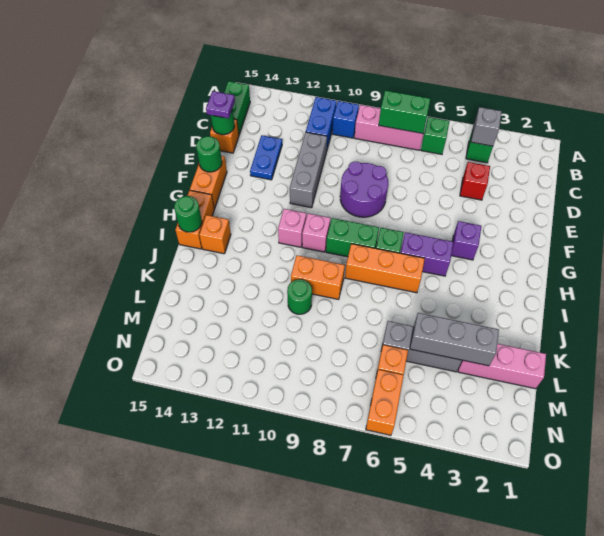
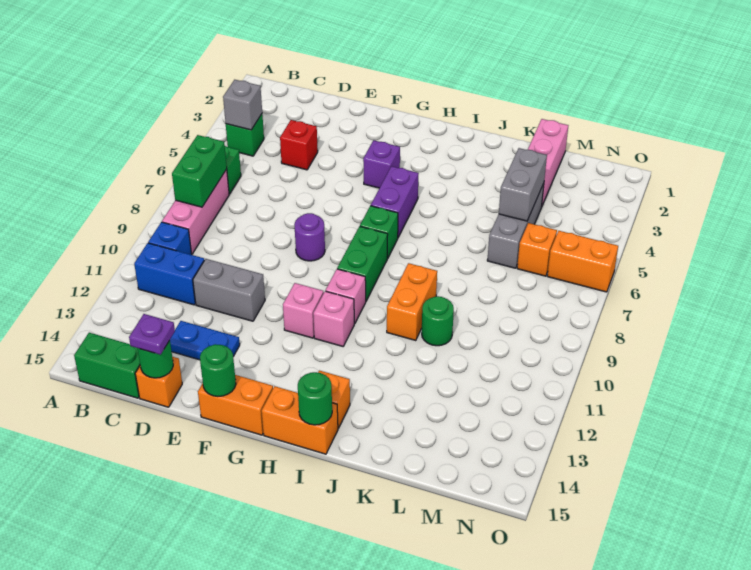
grey 1x3 brick [290,132,327,208] -> grey 1x2 brick [193,259,265,321]
purple 2x2 round brick [340,161,388,217] -> purple 1x1 round brick [294,213,325,261]
none -> pink 1x1 brick [283,283,324,338]
orange 1x3 brick [345,244,425,293] -> none
grey 1x3 brick [410,313,499,366] -> grey 1x2 brick [499,148,547,221]

